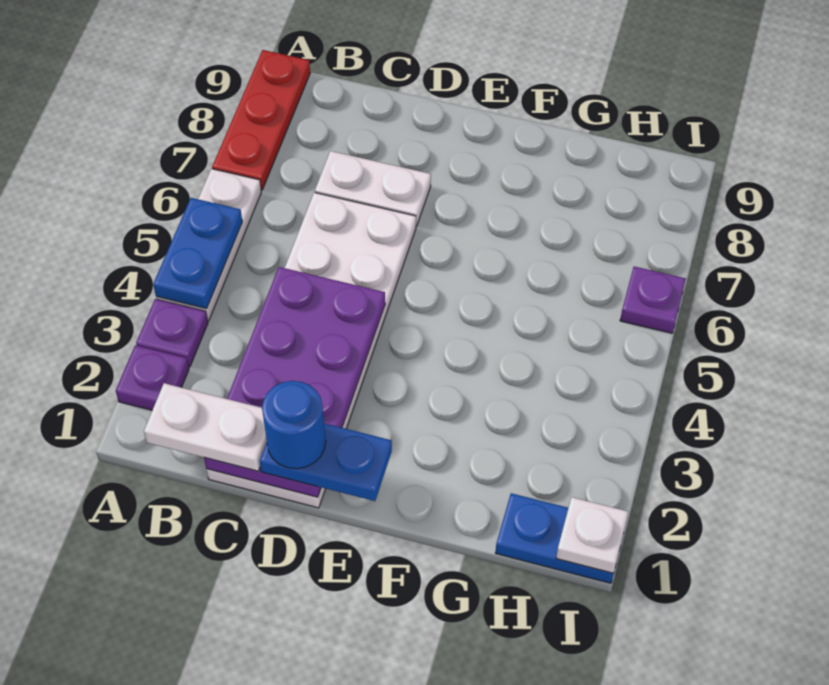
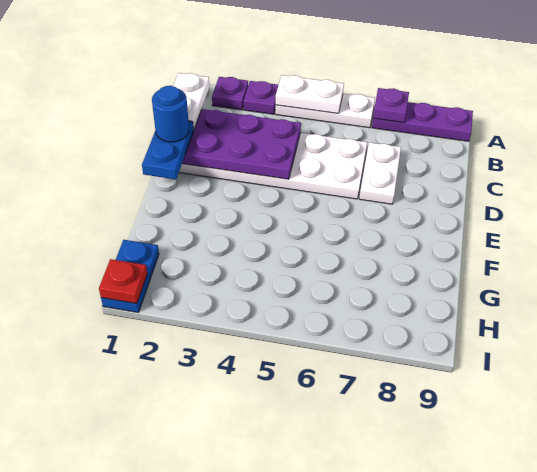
blue 1x2 plate [153,198,242,309] -> white 1x2 plate [276,75,344,113]
red 1x3 plate [212,50,310,190] -> purple 1x3 plate [372,102,473,141]
white 1x1 plate [556,497,628,573] -> red 1x1 plate [99,259,147,303]
purple 1x1 plate [620,267,686,333] -> purple 1x1 plate moved to [373,88,409,122]

